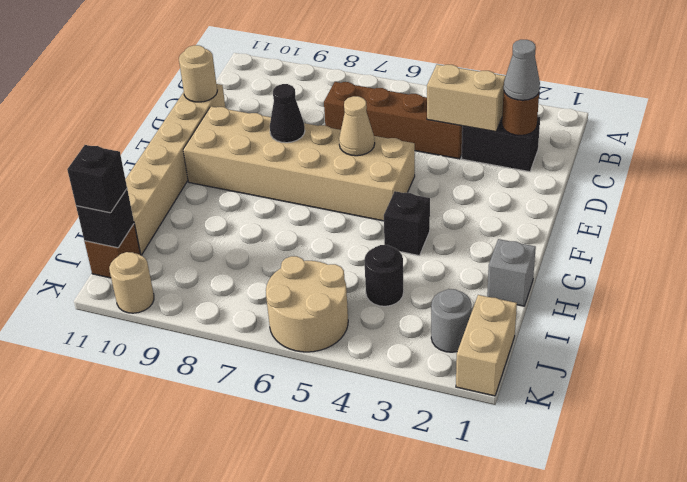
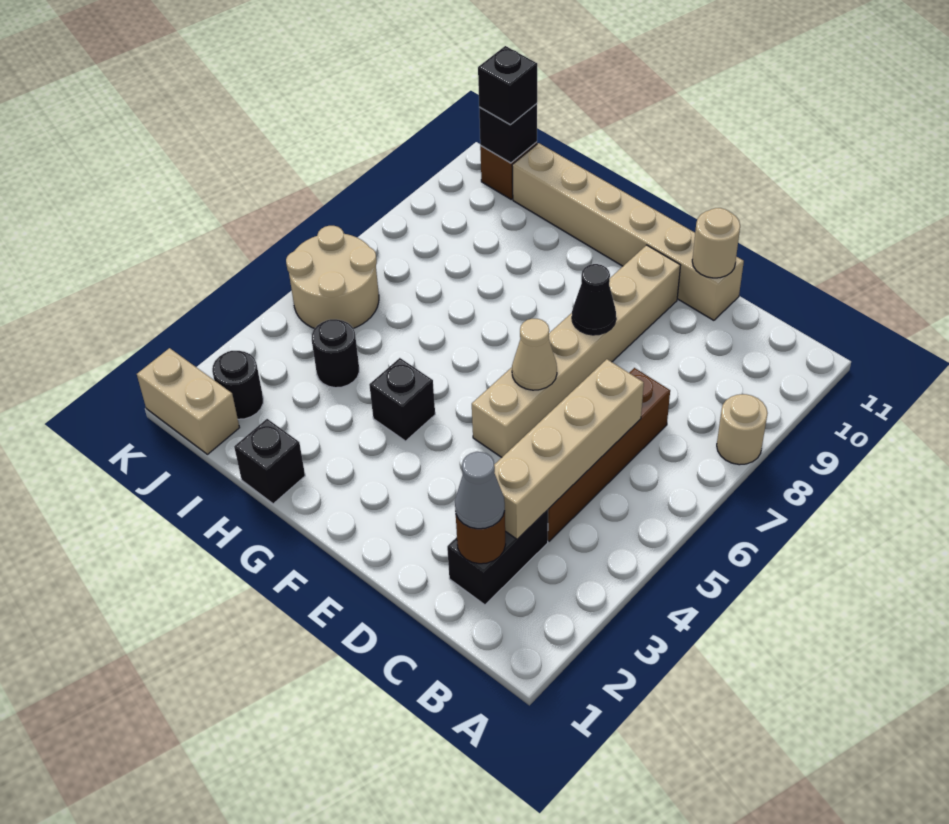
tan 1x2 brick [427,65,506,132] -> tan 1x4 brick [494,359,644,539]
tan 2x6 brick [183,106,415,221] -> tan 1x6 brick [472,245,681,457]
grey 1x1 brick [487,239,536,306] -> black 1x1 brick [234,419,305,504]
grey 1x1 round brick [431,289,472,352] -> black 1x1 round brick [212,351,263,419]
tan 1x1 round brick [109,252,154,313] -> tan 1x1 round brick moved to [717,394,768,465]

